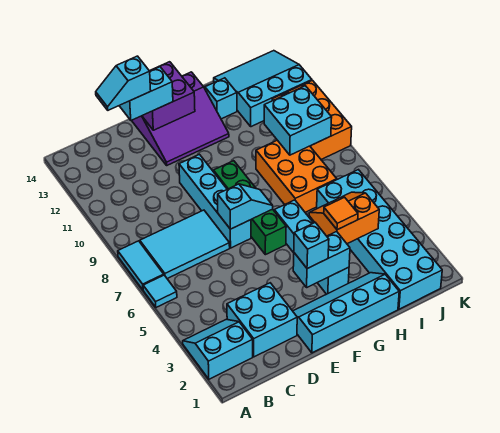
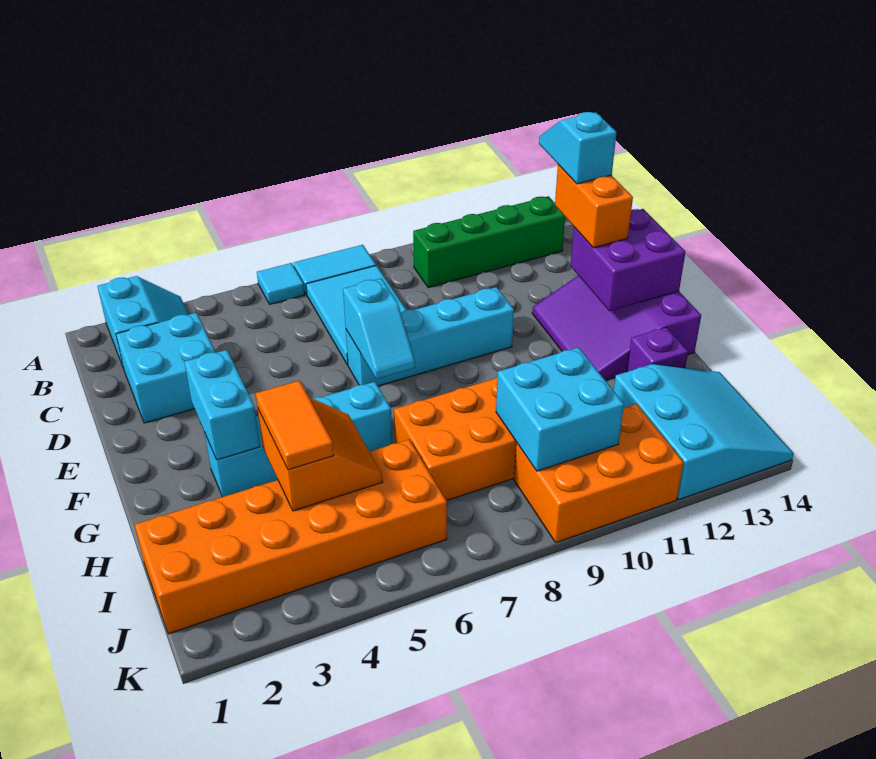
cyan 1x2 brick [119,67,173,121] -> orange 1x2 brick [555,165,633,248]
cyan 2x4 slope [293,273,399,353] -> none
cyan 1x1 brick [294,223,329,269] -> none
green 1x4 brick [213,161,286,255] -> green 1x4 brick moved to [413,196,565,288]
orange 1x1 tile [324,197,358,230] -> orange 1x2 tile [256,380,334,470]
cyan 1x1 brick [205,78,237,119] -> purple 1x1 brick [627,327,688,372]
cyan 2x6 brick [317,170,442,309] -> orange 2x6 brick [135,439,447,634]

